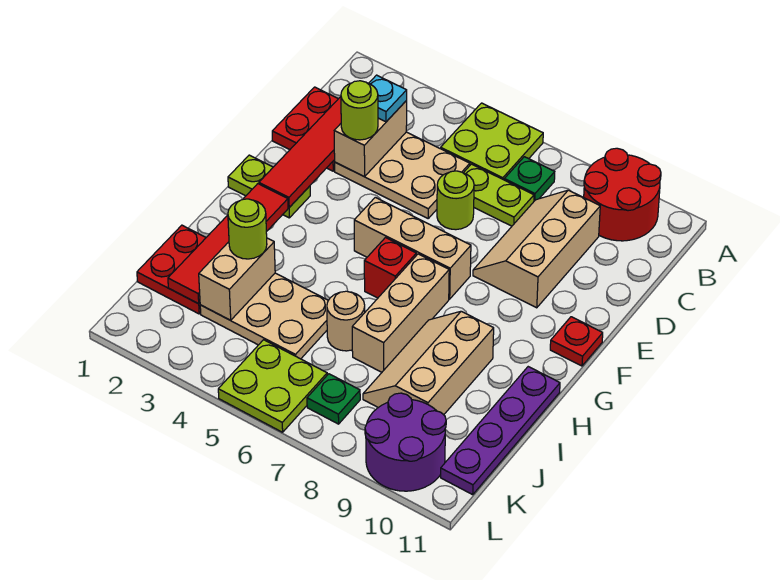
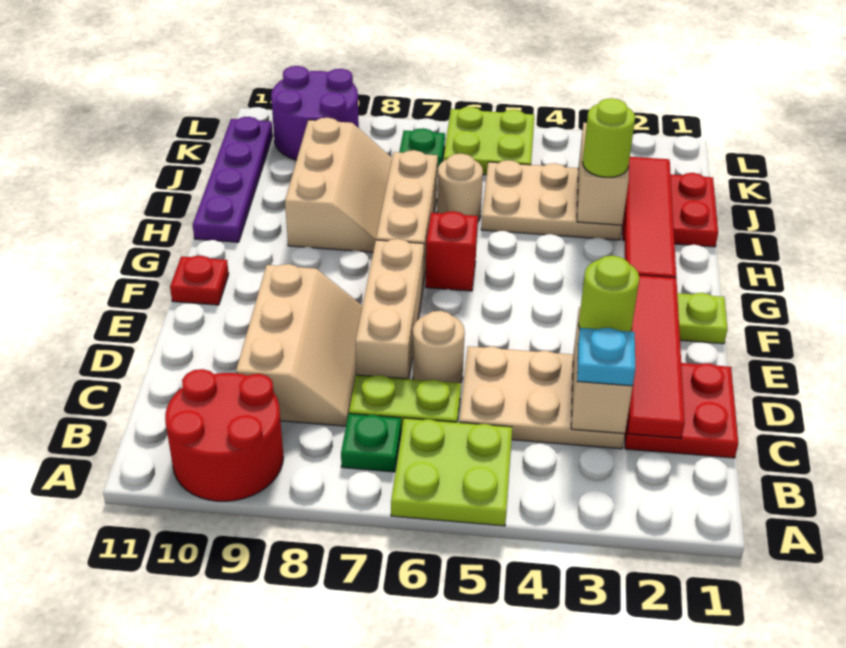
lime 1x1 round brick [437,171,474,230] -> tan 1x1 round brick [413,311,465,383]
tan 1x3 brick [354,197,471,299] -> tan 1x3 brick turned to [355,239,424,379]

